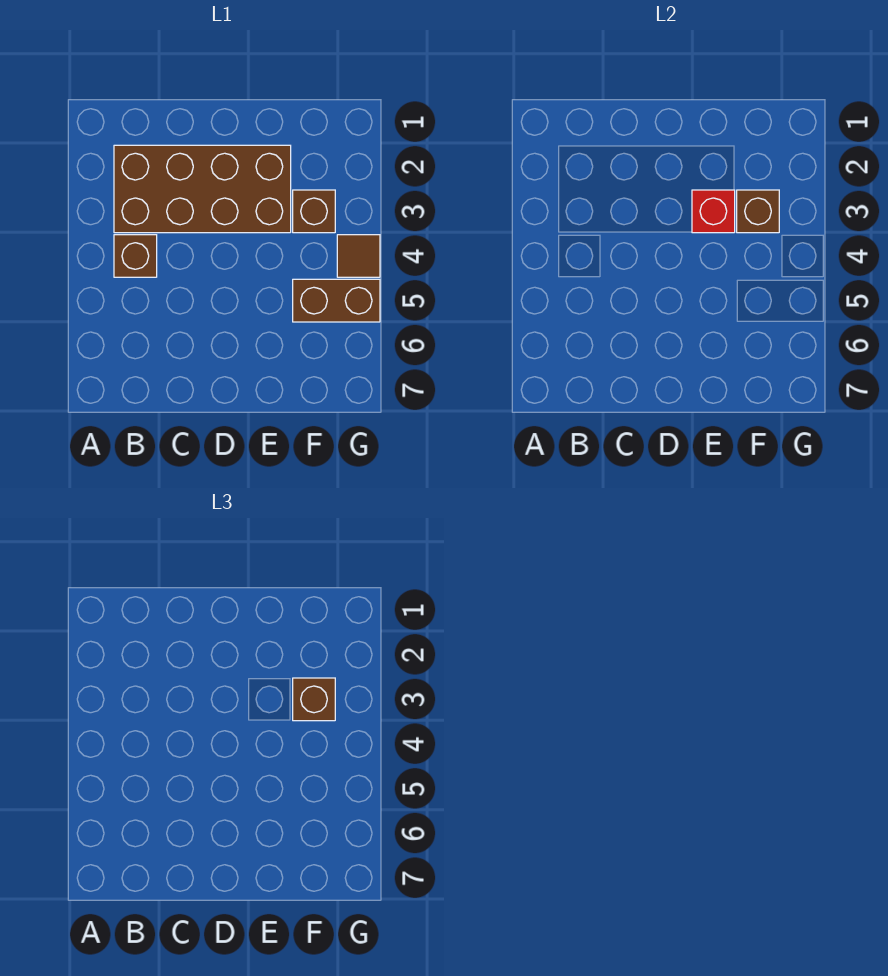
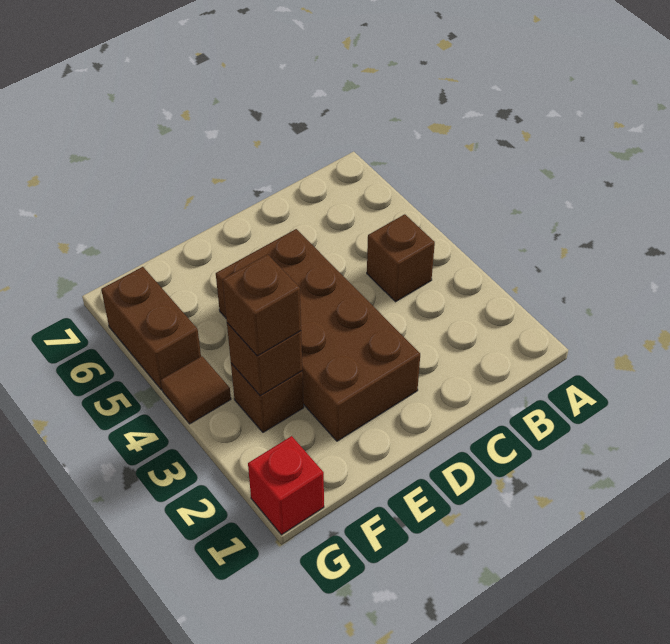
brown 2x4 brick [114,145,291,233] -> brown 2x4 brick turned to [216,229,420,441]
red 1x1 brick [692,190,735,233] -> red 1x1 brick moved to [248,436,324,535]
brown 1x2 brick [293,279,380,322] -> brown 1x2 brick turned to [101,267,201,390]

